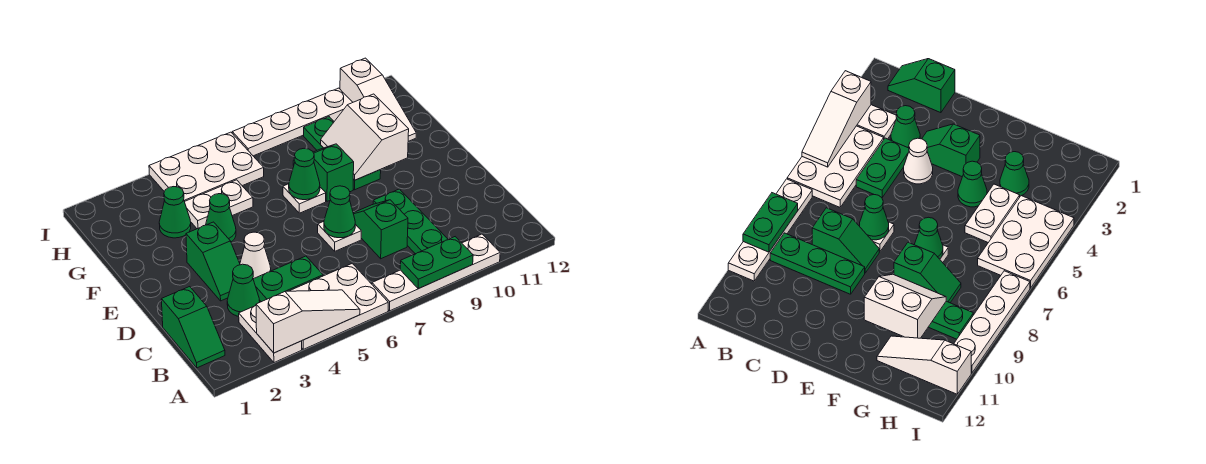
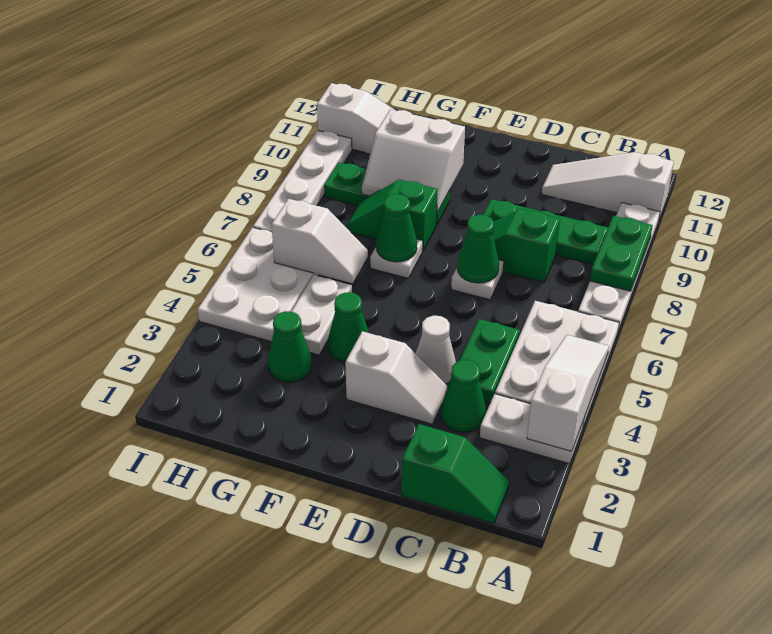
none -> white 1x3 slope [542,152,674,219]
green 1x2 slope [186,222,240,301] -> white 1x2 slope [345,331,447,424]
none -> white 1x2 slope [271,199,368,283]

